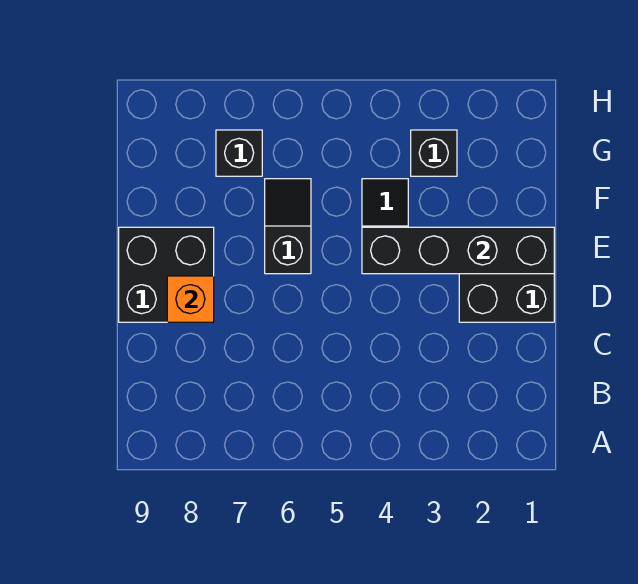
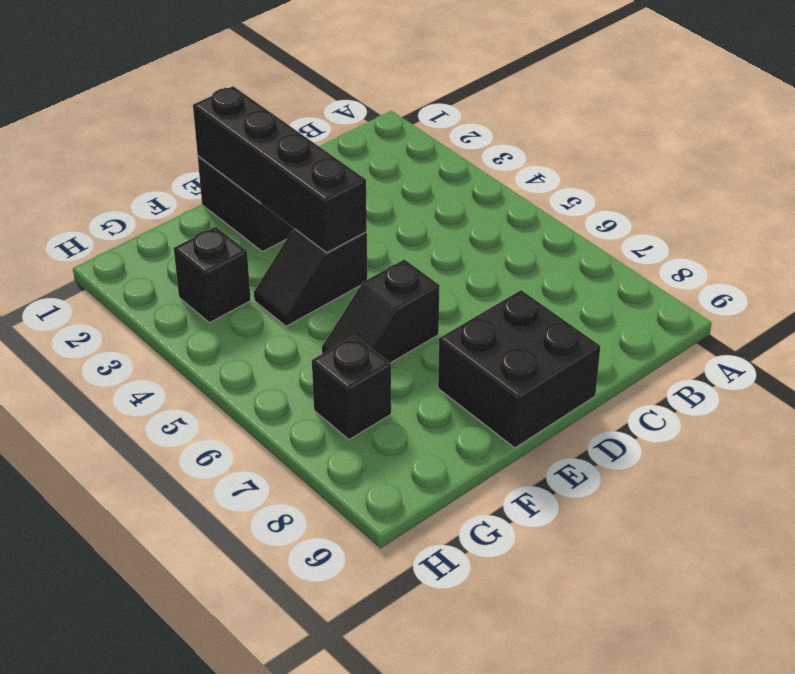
orange 1x1 brick [167,276,214,322] -> none

